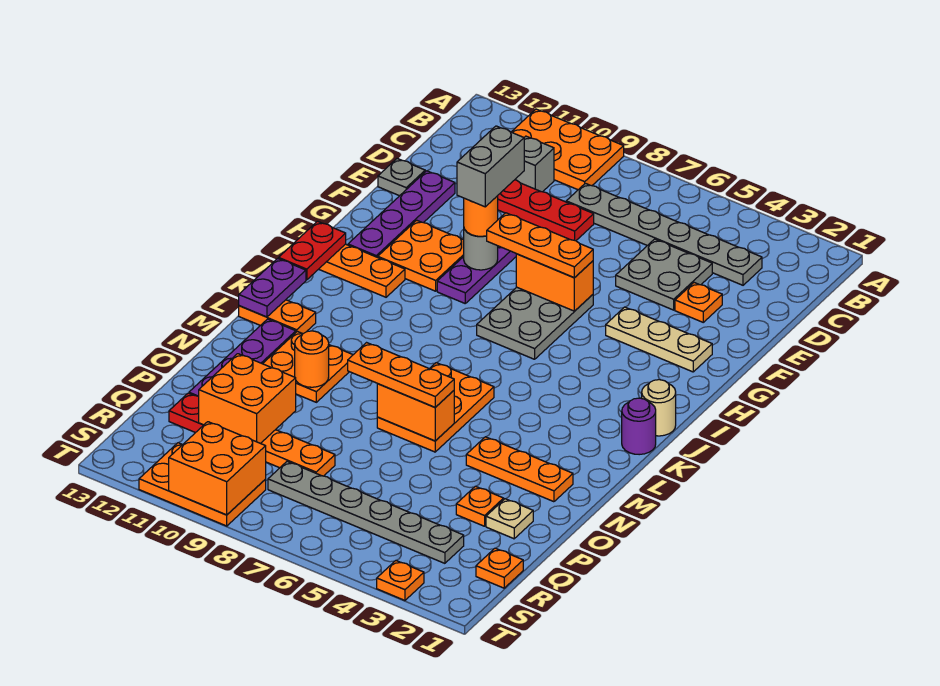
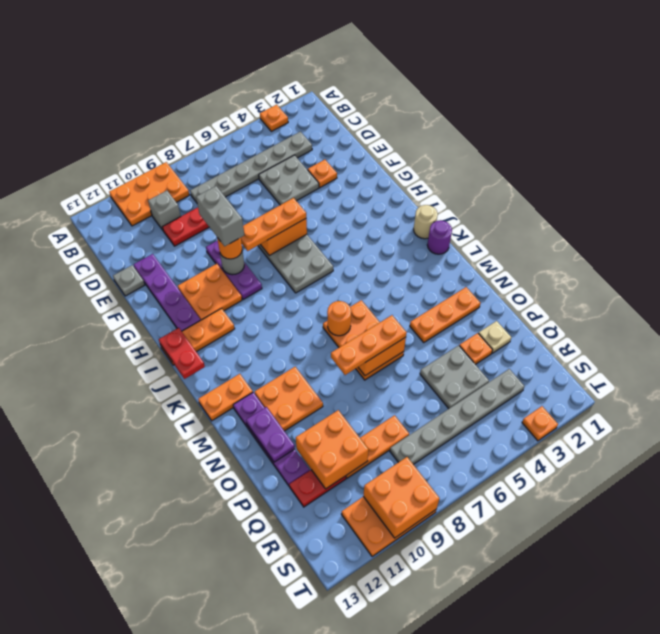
tan 1x3 plate [606,307,712,372] -> none
purple 1x2 plate [239,258,306,317] -> purple 1x2 plate moved to [246,407,295,462]
orange 1x1 round brick [295,331,329,387] -> orange 1x1 round brick moved to [327,301,351,336]
none -> grey 2x2 plate [420,345,489,409]
orange 1x1 plate [476,548,523,588] -> orange 1x1 plate moved to [260,105,288,131]

